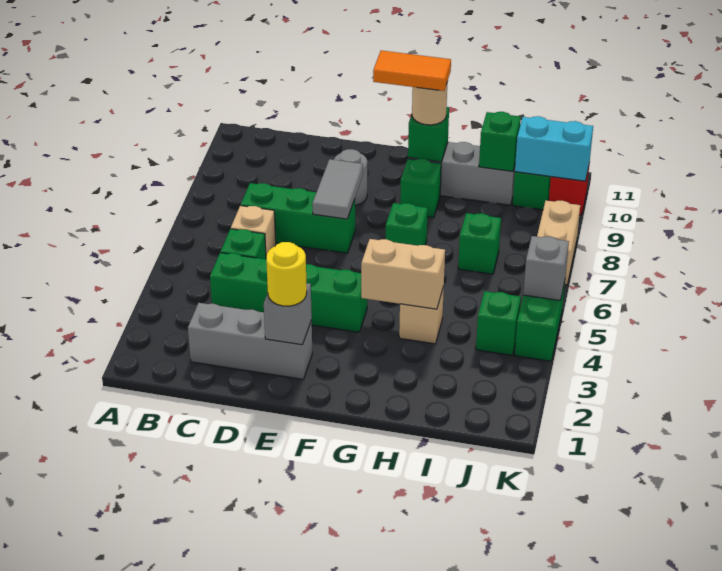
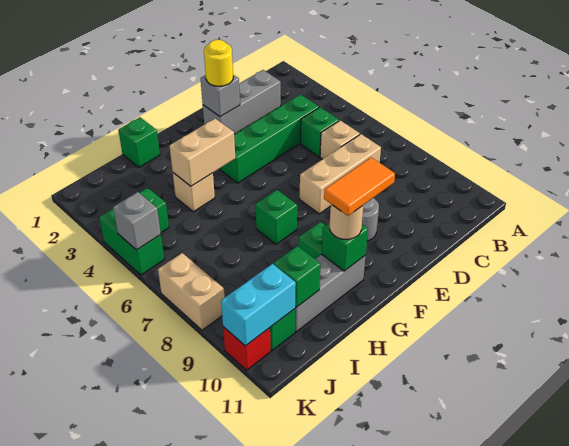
green 1x3 brick [241,183,355,253] -> tan 1x3 brick [300,134,381,214]
grey 1x2 tile [312,159,363,219] -> none
green 1x1 brick [458,213,501,274] -> green 1x1 brick moved to [118,117,160,167]

